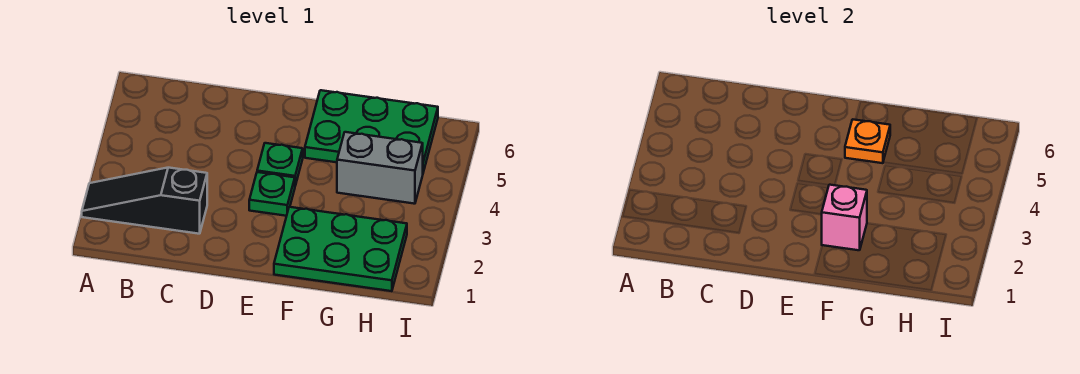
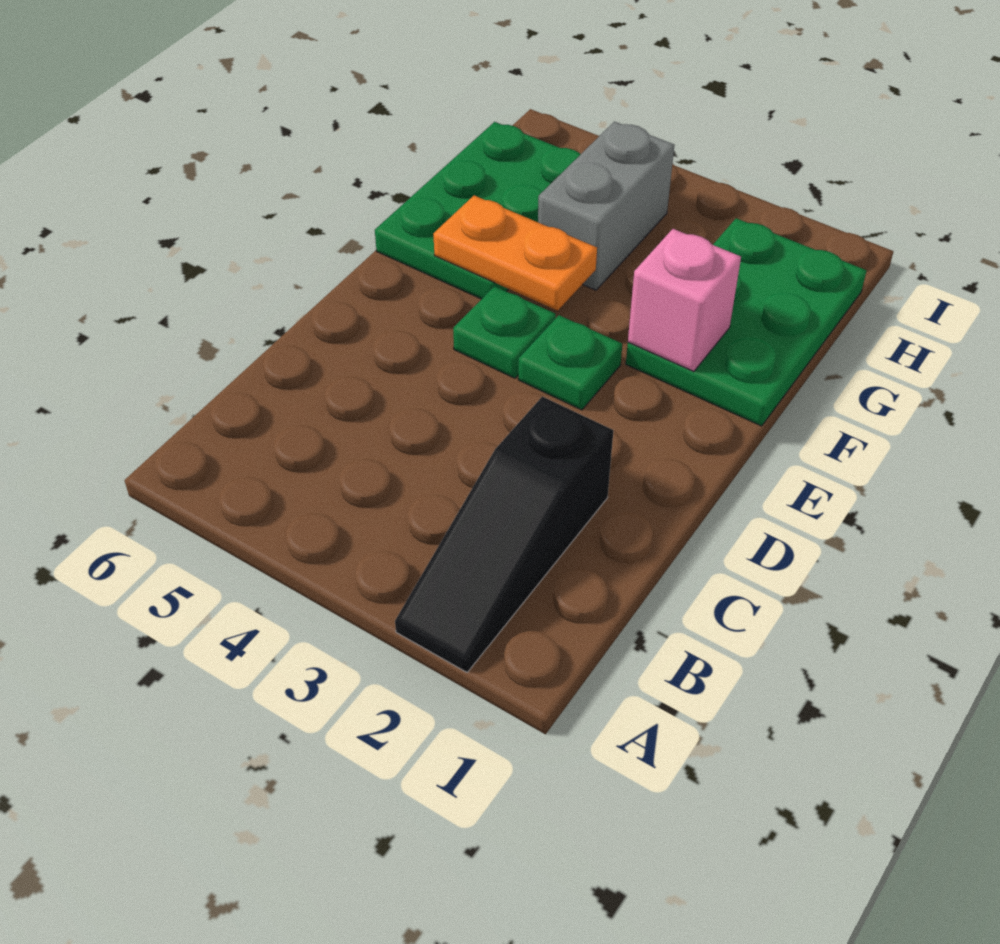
orange 1x1 plate [845,119,890,163] -> orange 1x2 plate [433,195,597,311]

